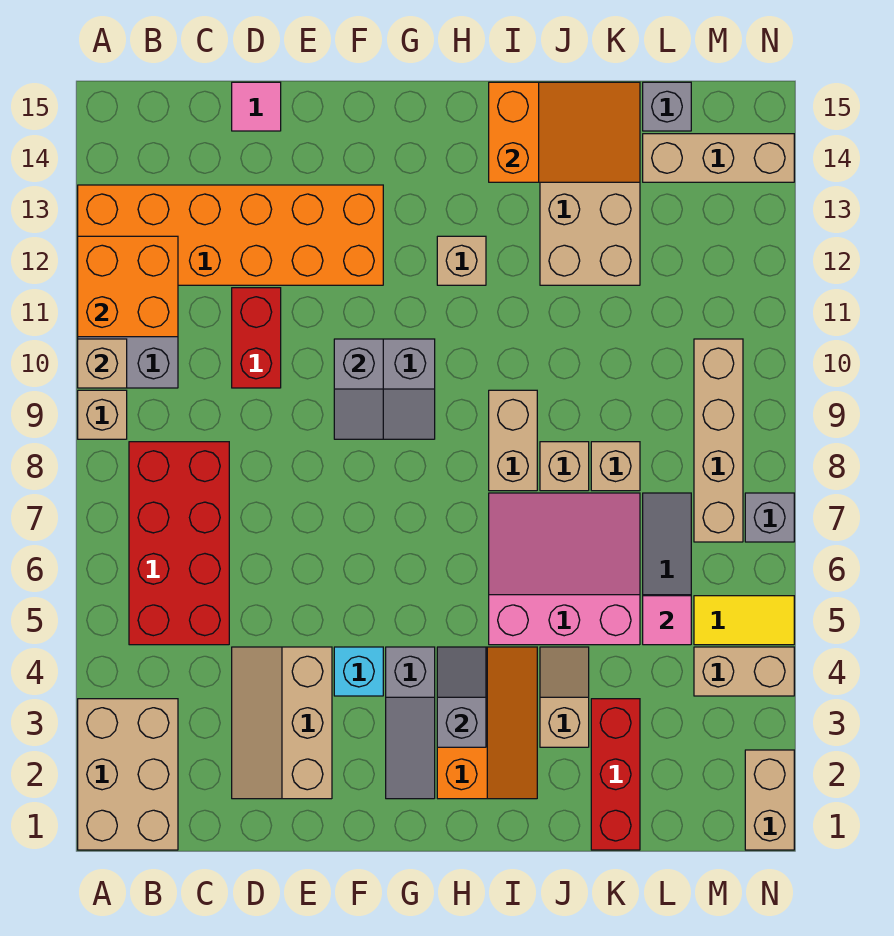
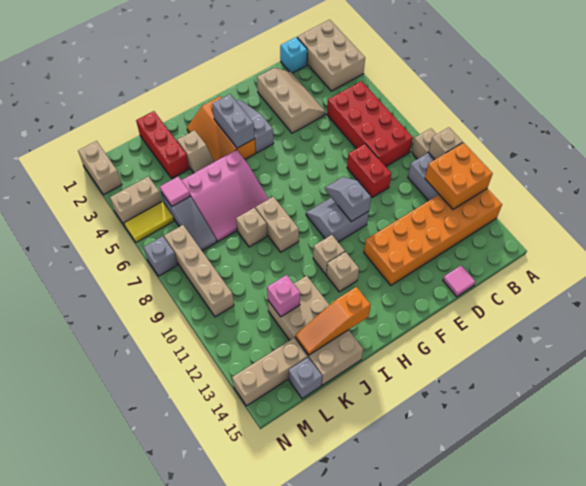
red 1x2 brick [232,288,281,388] -> red 1x2 brick moved to [347,144,391,197]
cyan 1x1 brick [334,647,383,696] -> cyan 1x1 brick moved to [280,37,307,73]
grey 1x2 slope [437,647,486,747] -> grey 1x2 brick [212,94,255,148]
orange 2x3 slope [489,82,640,182] -> orange 1x3 slope [295,287,371,355]
tan 1x1 brick [591,442,640,491] -> tan 1x1 brick moved to [313,235,345,274]
none -> pink 1x1 brick [267,275,300,317]

